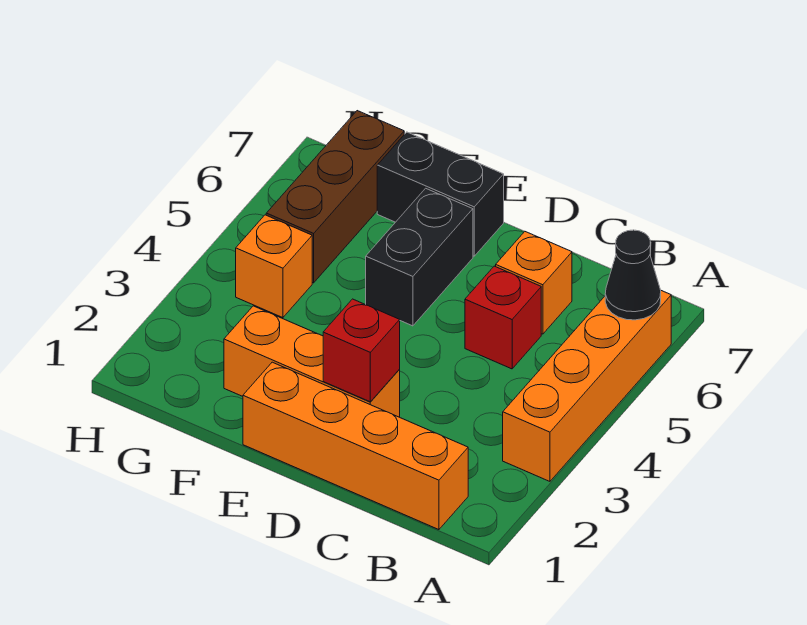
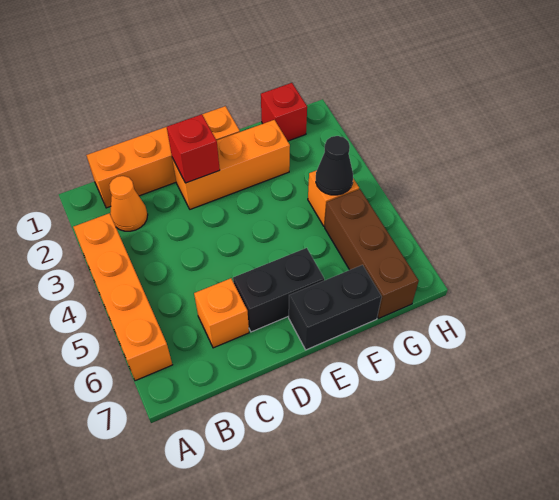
black 1x1 cone [605,230,661,320] -> black 1x1 cone moved to [316,136,353,195]
none -> orange 1x1 cone [109,176,148,231]
red 1x1 brick [465,266,541,369] -> red 1x1 brick moved to [261,83,307,141]
black 1x2 brick [366,188,473,326] -> black 1x2 brick turned to [233,248,324,332]

